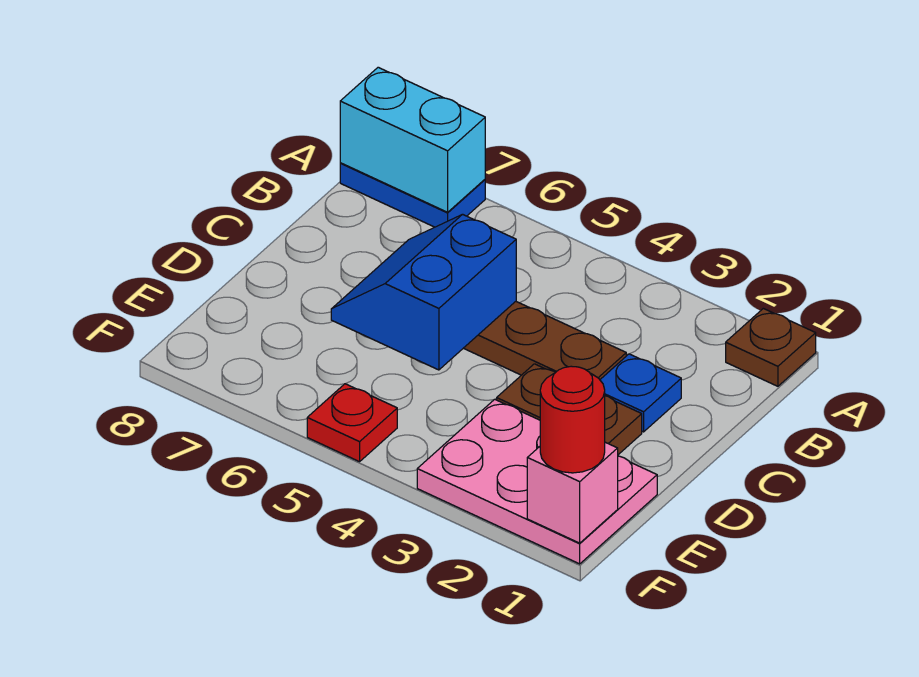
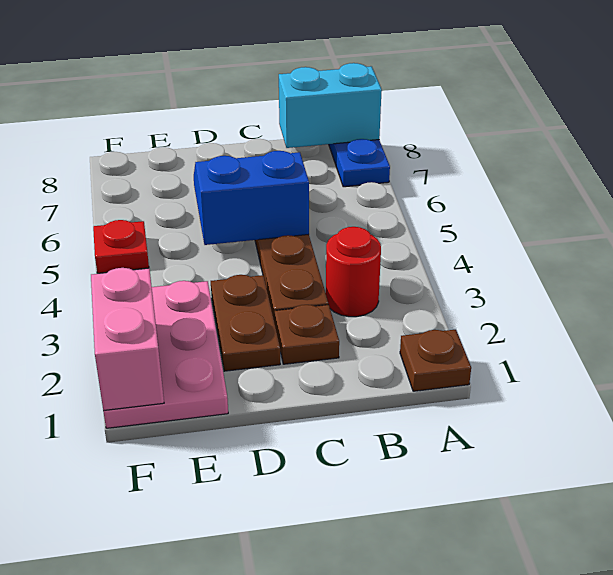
cyan 1x2 brick [340,67,485,212] -> cyan 1x2 brick turned to [279,63,382,148]
blue 1x1 plate [600,354,681,432] -> brown 1x1 plate [275,305,339,364]
pink 1x1 brick [527,442,618,543] -> pink 1x2 brick [91,268,164,411]
red 1x1 round brick [540,366,605,473] -> red 1x1 round brick moved to [326,227,381,317]

